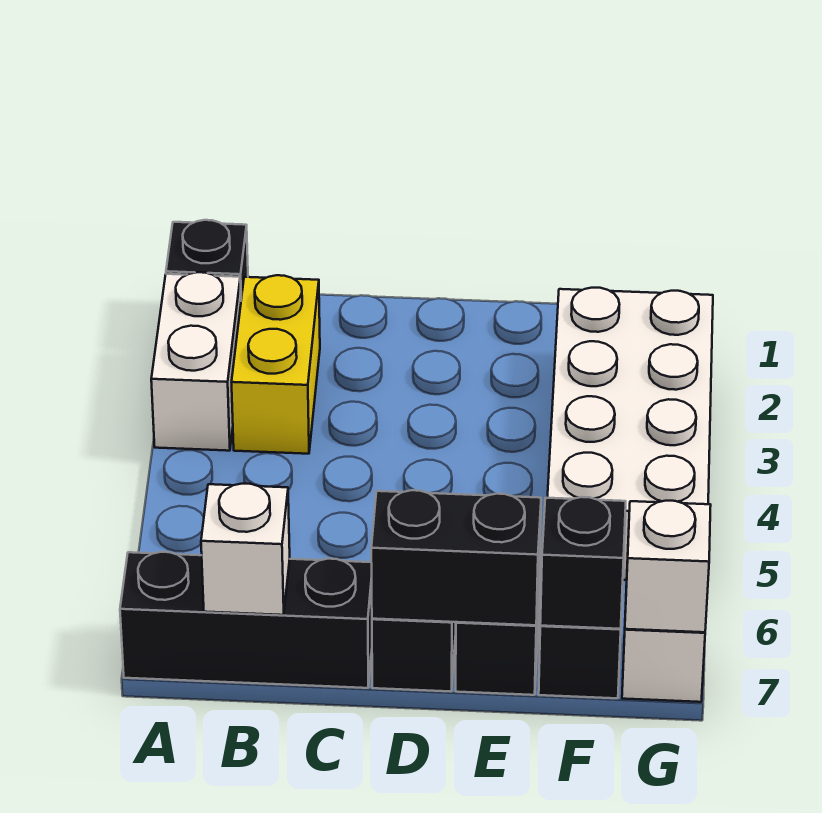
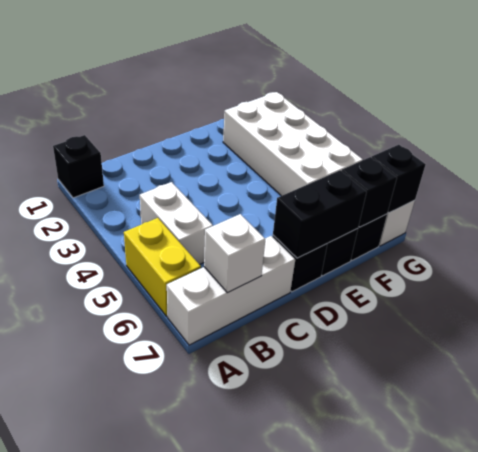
white 1x2 brick [151,272,241,451] -> white 1x2 brick moved to [140,182,213,265]
black 1x3 brick [120,552,372,688] -> white 1x3 brick [167,236,295,345]
yellow 1x2 brick [232,275,320,454] -> yellow 1x2 brick moved to [124,218,201,316]
white 1x1 brick [625,501,711,632] -> black 1x1 brick [371,145,426,213]

